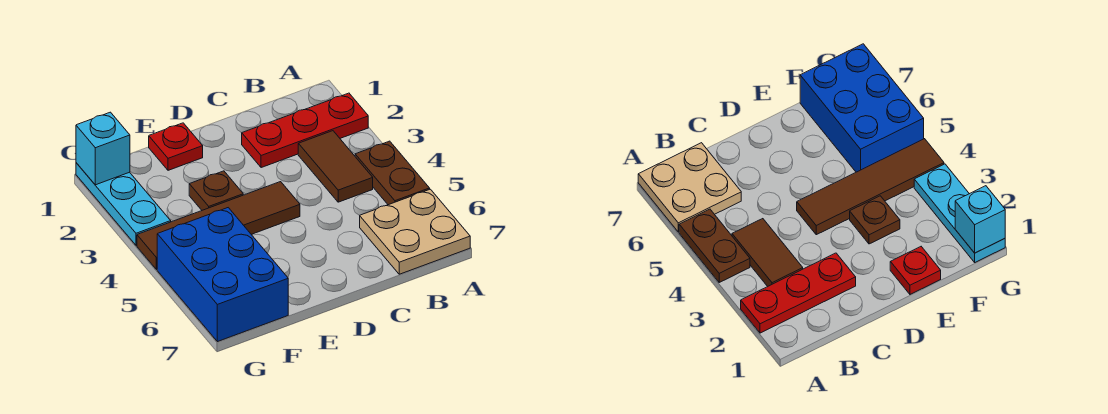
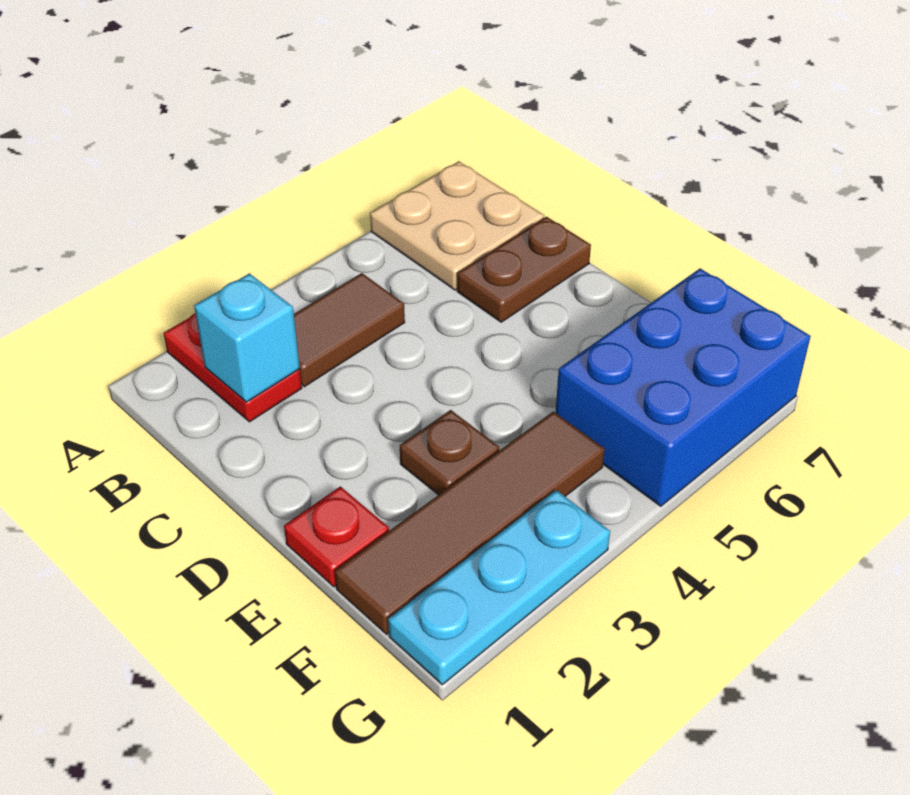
red 1x3 plate [242,93,368,168] -> red 1x2 plate [164,313,302,422]
brown 1x2 plate [355,141,430,205] -> brown 1x2 plate moved to [457,217,591,322]
brown 1x4 tile [137,182,300,269] -> brown 1x4 tile turned to [335,412,605,634]
cyan 1x1 brick [76,112,130,185] -> cyan 1x1 brick moved to [194,273,300,402]

